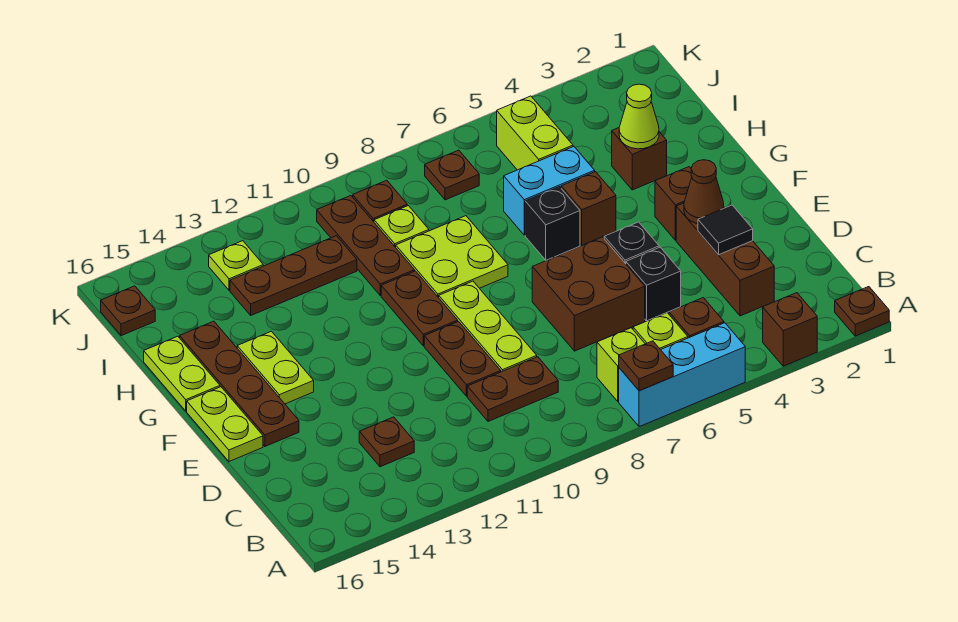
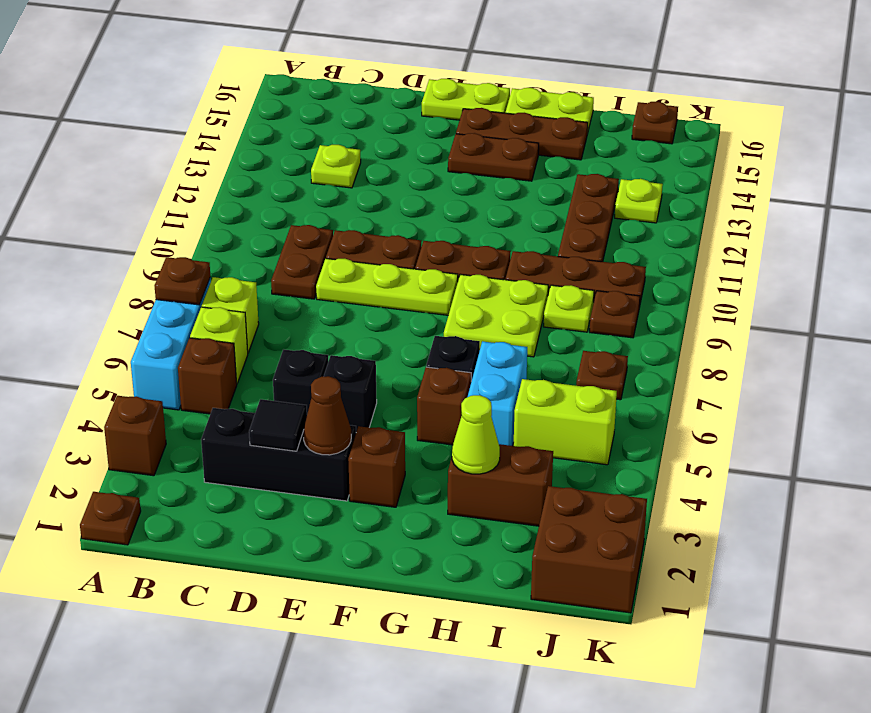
brown 1x3 brick [676,203,774,316] -> black 1x3 brick [201,408,356,501]
brown 1x1 plate [359,417,414,467] -> lime 1x1 plate [311,145,361,188]
brown 2x2 brick [532,237,645,351] -> brown 2x2 brick moved to [531,486,647,613]
brown 1x4 plate [180,321,299,446] -> brown 1x3 plate [456,108,588,160]
lime 1x2 plate [237,331,314,404] -> brown 1x2 plate [448,133,539,181]
brown 1x1 brick [612,128,667,190] -> brown 1x2 brick [448,444,553,526]

